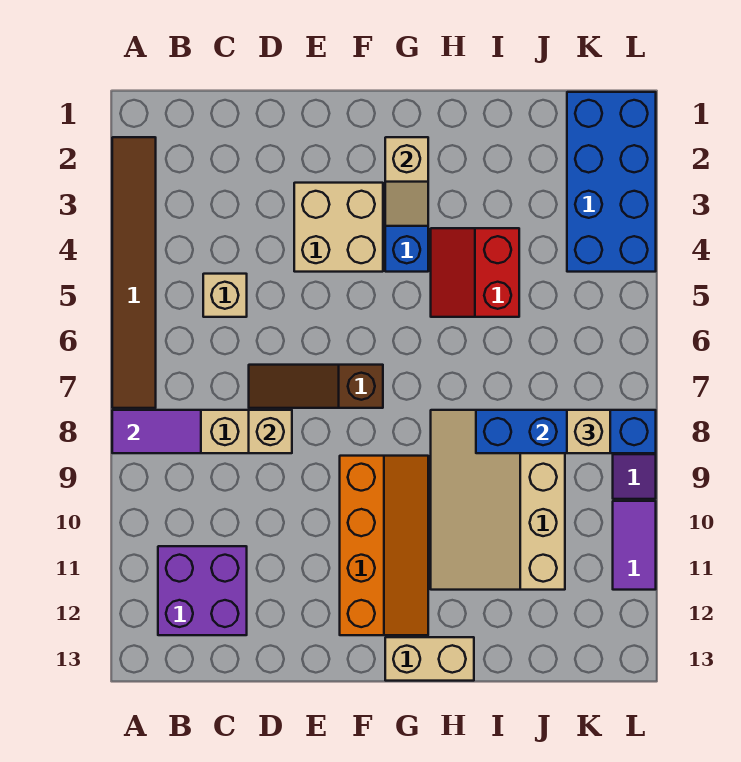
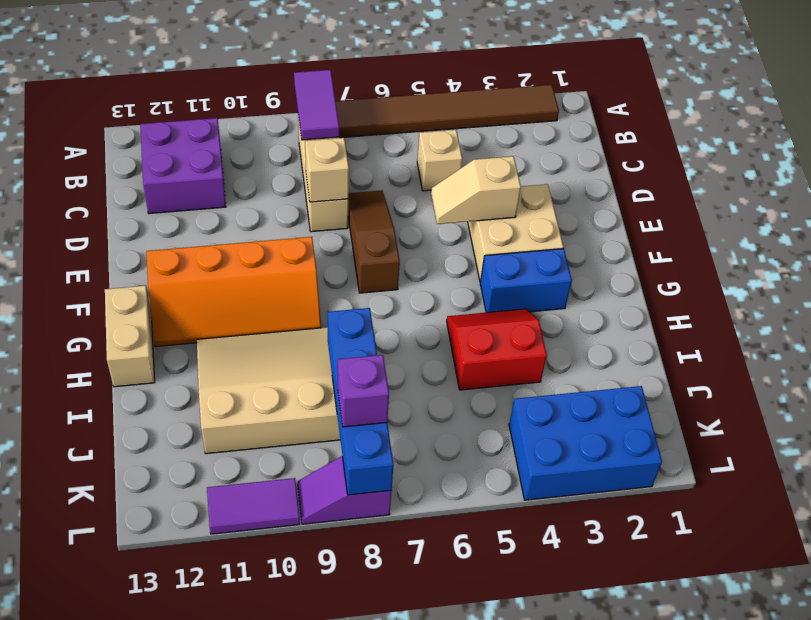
tan 1x2 slope [385,137,428,226] -> tan 1x2 slope moved to [431,156,521,224]
blue 2x4 brick [567,92,656,272] -> blue 2x3 brick [509,386,662,500]
tan 1x1 brick [567,410,610,453] -> purple 1x1 brick [338,355,389,427]

